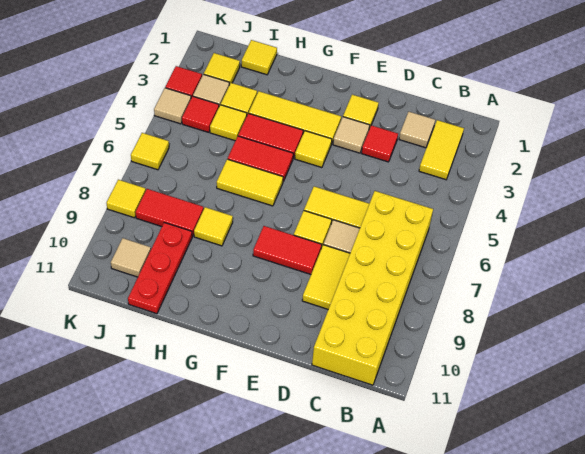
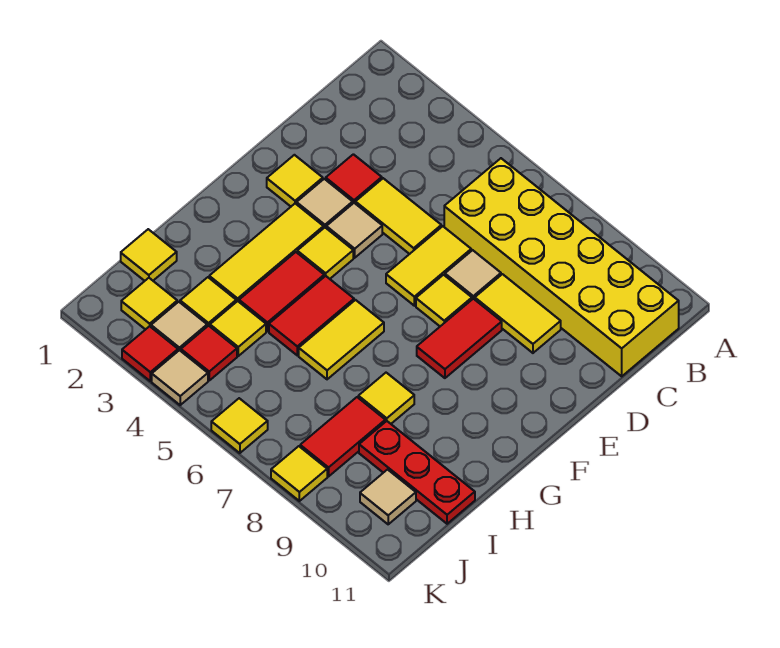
yellow 1x2 tile [419,120,464,180] -> yellow 1x2 tile moved to [355,178,441,254]
tan 1x1 tile [399,112,435,148] -> tan 1x1 tile moved to [326,203,382,258]

